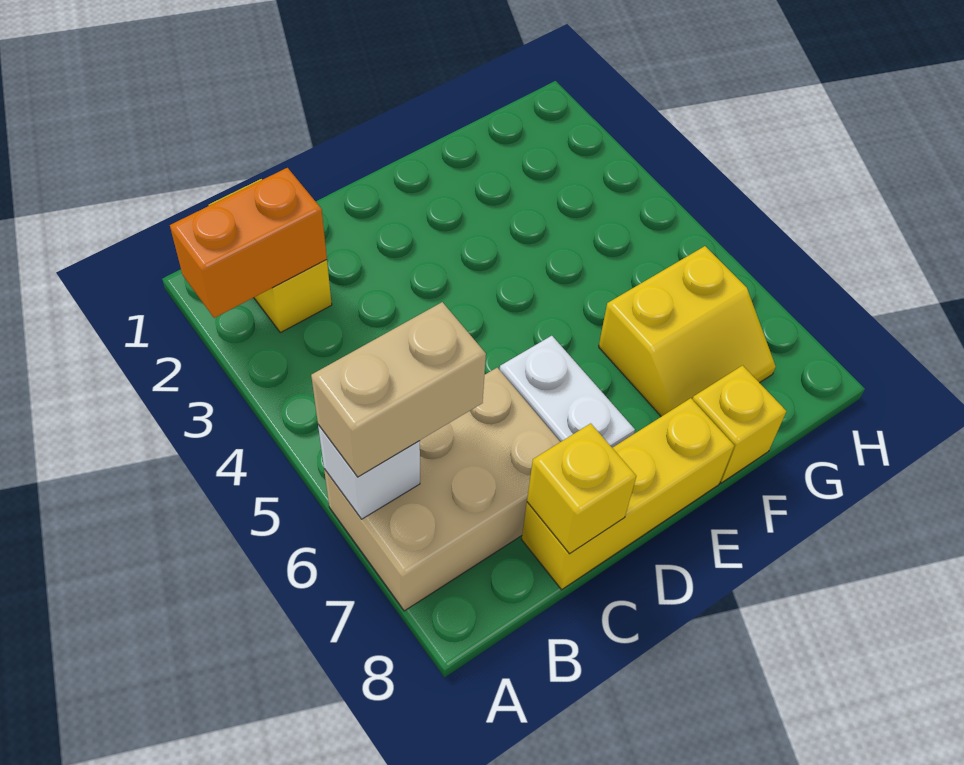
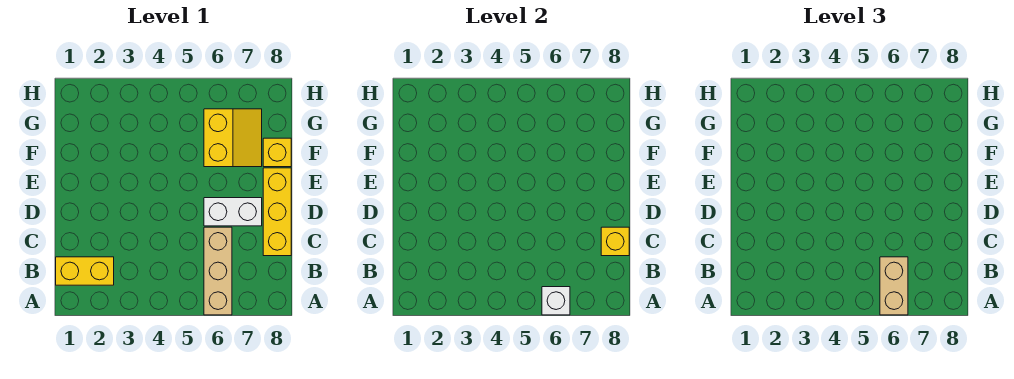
orange 1x2 brick [170,168,327,318] -> none
tan 2x3 brick [324,368,560,611] -> tan 1x3 brick [204,227,232,315]

